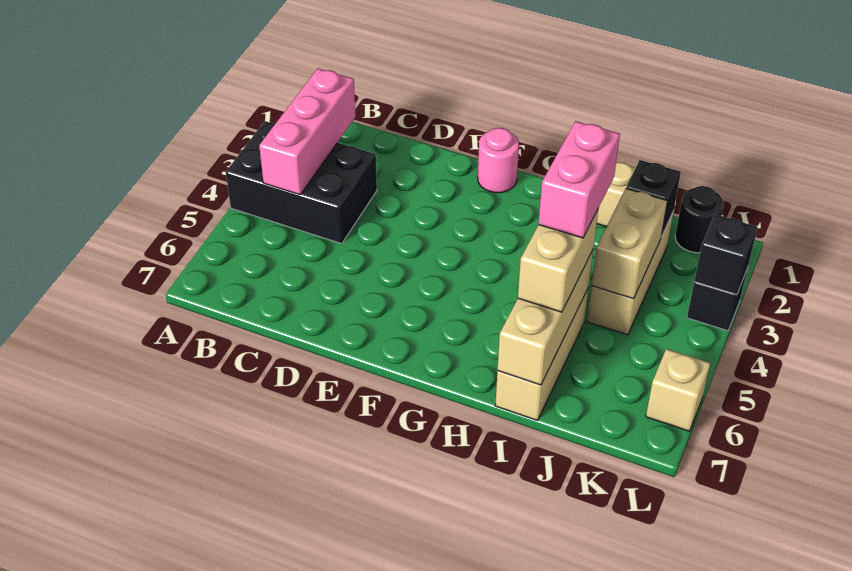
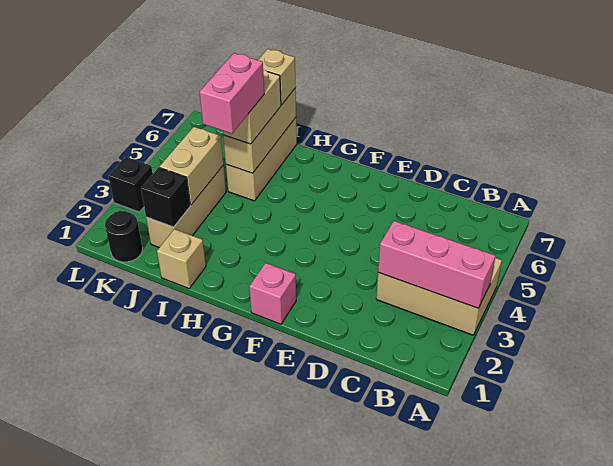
black 2x3 brick [226,121,377,244] -> tan 2x3 brick [376,258,502,335]
pink 1x3 brick [259,69,356,195] -> pink 1x3 brick turned to [378,221,495,308]
pink 1x1 round brick [478,128,519,193] -> pink 1x1 brick [249,263,296,324]
black 1x1 brick [694,215,758,295] -> none
tan 1x1 brick [646,349,710,431] -> tan 1x1 brick moved to [258,49,296,105]

